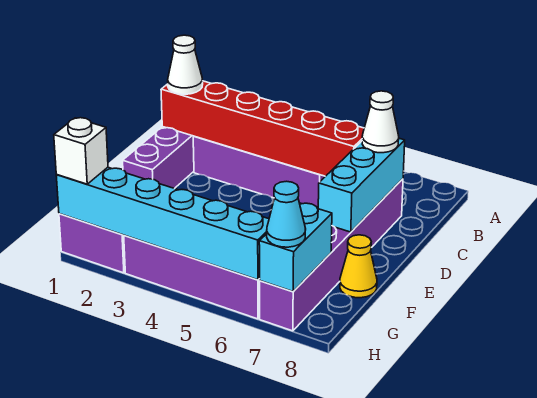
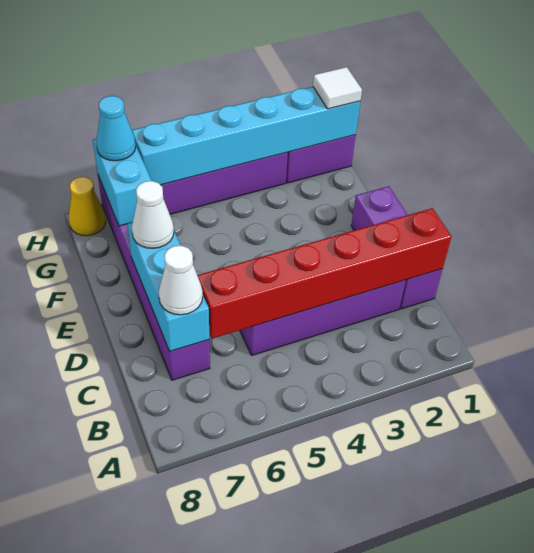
white 1x1 cone [168,35,203,94] -> white 1x1 cone moved to [132,181,174,248]
yellow 1x1 cone [340,235,377,298] -> yellow 1x1 cone moved to [69,177,106,236]
white 1x1 brick [54,118,108,184] -> white 1x1 tile [313,67,362,109]

